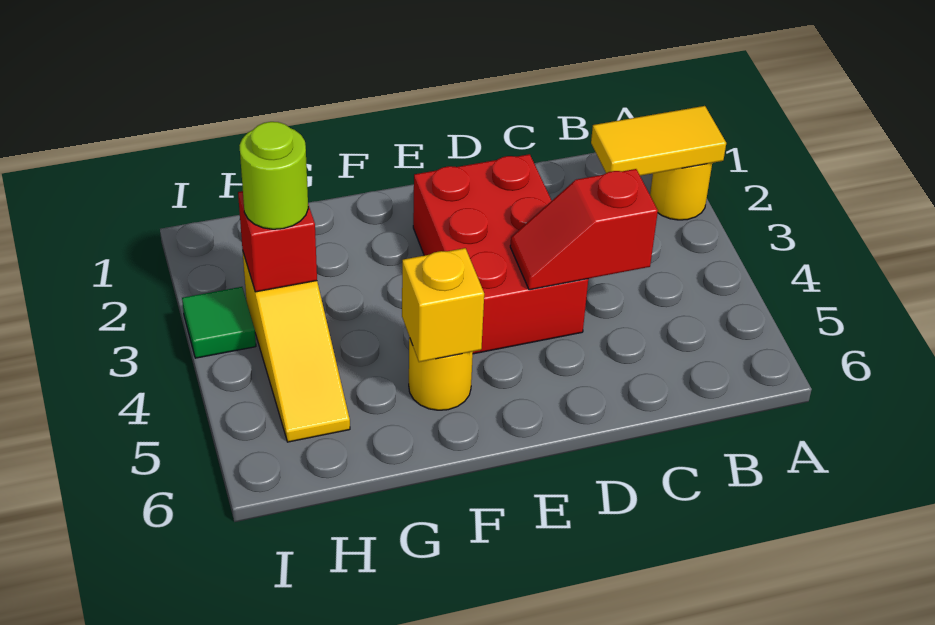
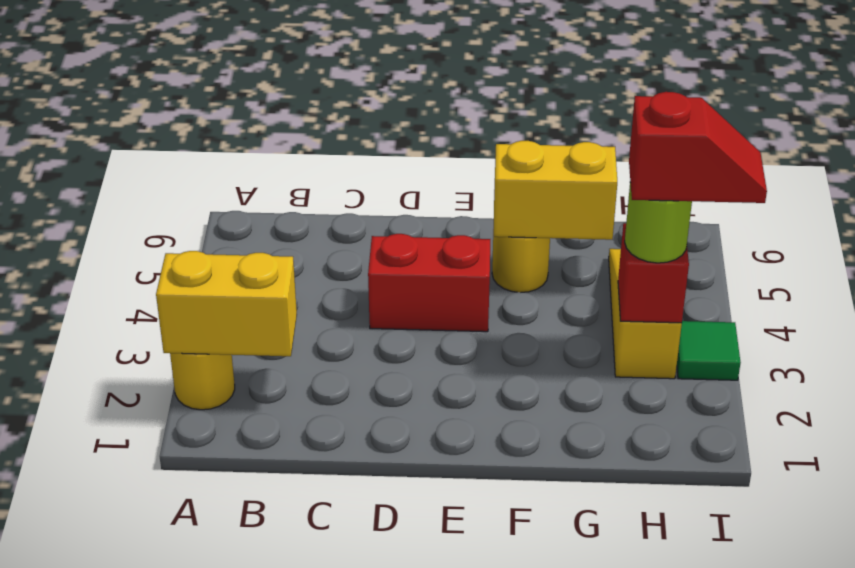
yellow 1x2 tile [591,106,726,176] -> yellow 1x2 brick [156,251,297,356]
red 1x2 slope [510,169,658,290] -> red 1x2 slope moved to [629,92,767,203]
red 2x3 brick [413,154,588,354] -> red 1x2 brick [368,234,490,332]
yellow 1x1 brick [402,248,484,362] -> yellow 1x2 brick [493,141,617,240]

